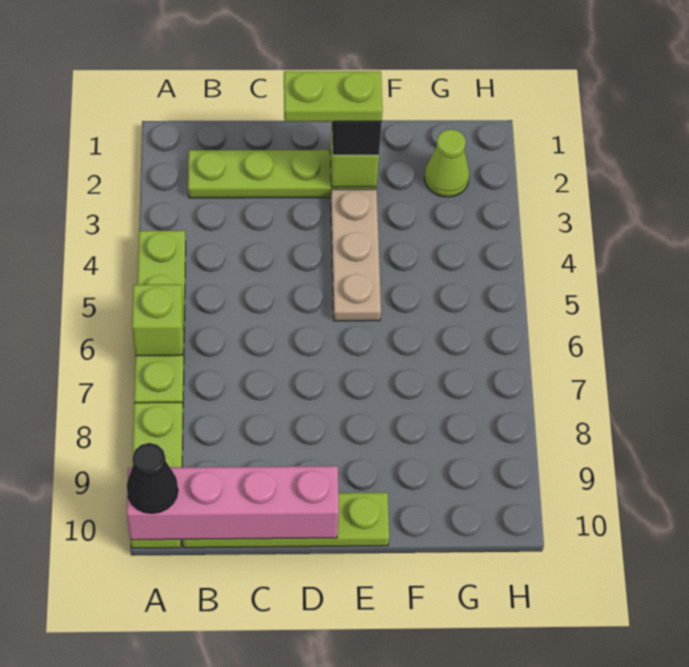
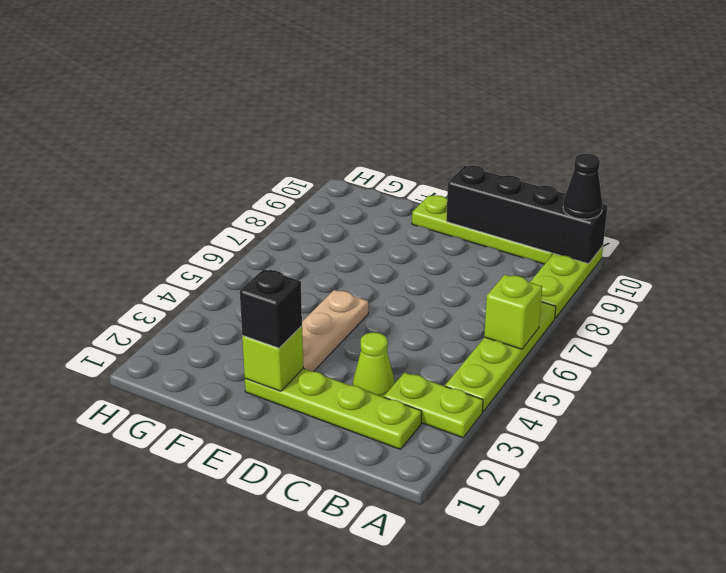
pink 1x4 brick [127,466,339,540] -> black 1x4 brick [446,165,608,264]
lime 1x2 plate [284,71,383,122] -> lime 1x2 plate moved to [384,372,483,438]
lime 1x1 cone [424,129,470,197] -> lime 1x1 cone moved to [353,332,395,397]

